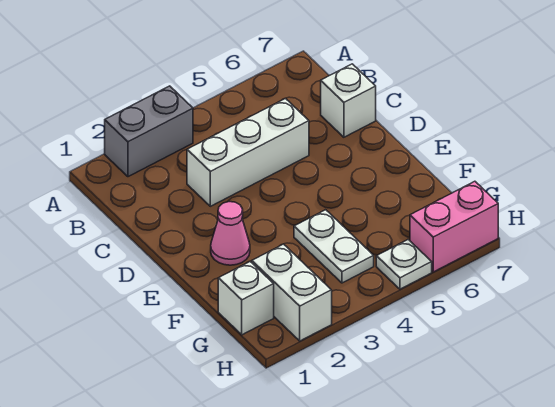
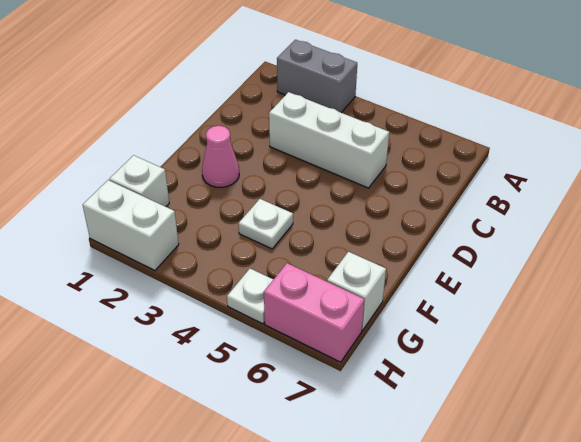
white 1x1 brick [321,64,376,137] -> white 1x1 brick moved to [327,252,386,330]
white 1x2 plate [294,210,374,283] -> white 1x1 plate [239,199,293,249]
white 1x2 brick [252,244,332,341] -> white 1x2 brick turned to [83,180,179,270]

